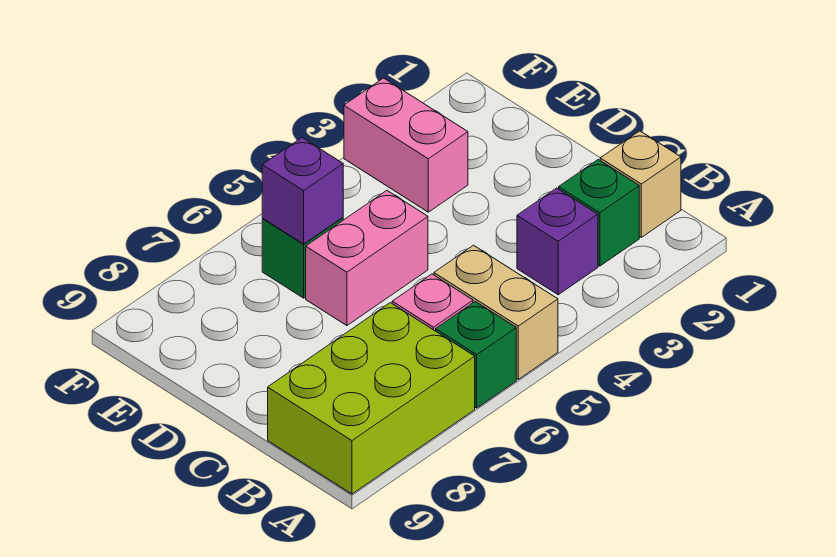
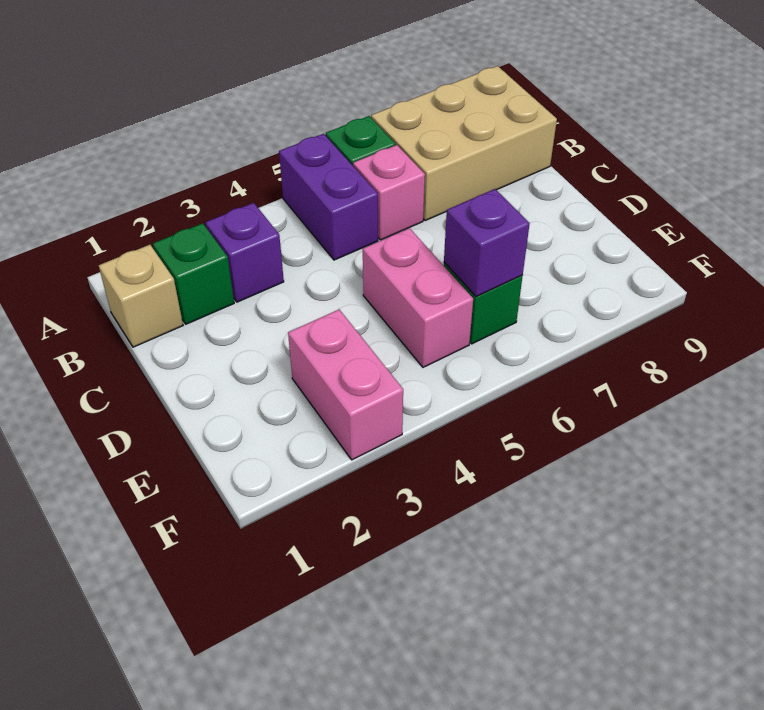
tan 1x2 brick [434,245,558,379] -> purple 1x2 brick [279,134,378,260]
lime 2x3 brick [268,303,475,494] -> tan 2x3 brick [371,66,557,220]
pink 1x2 brick [306,191,428,326] -> pink 1x2 brick turned to [363,228,473,367]

